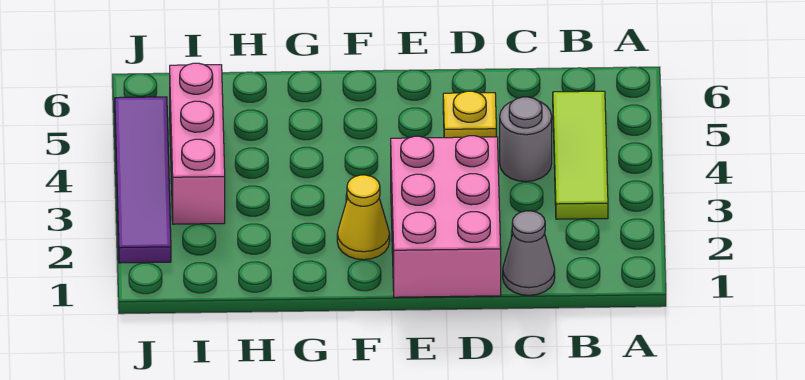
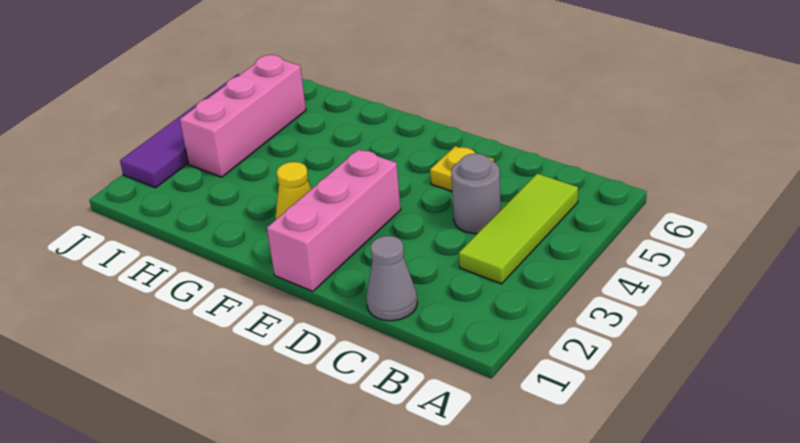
pink 2x3 brick [391,136,501,297] -> pink 1x3 brick [267,149,401,291]

